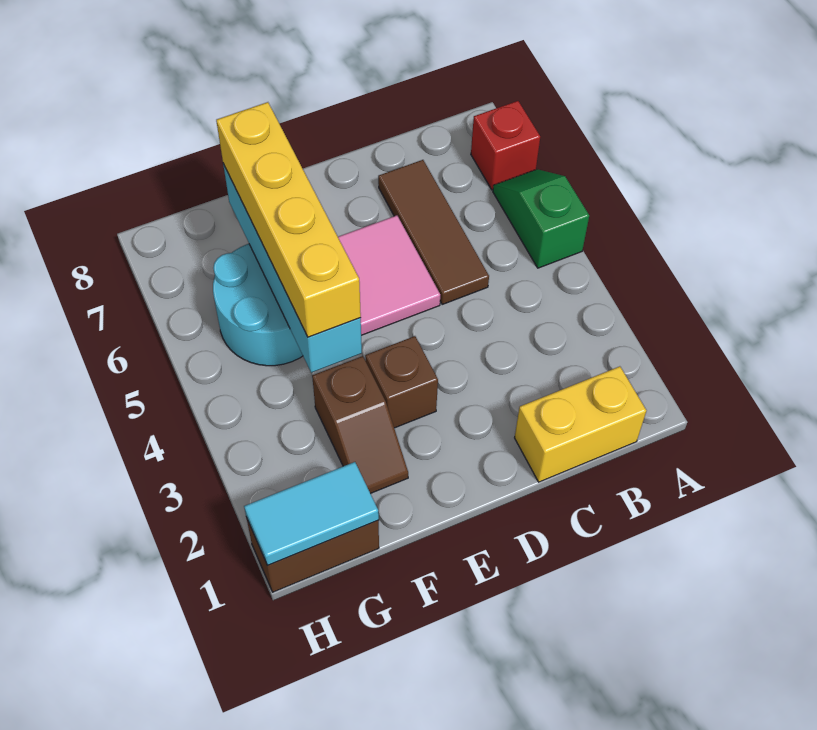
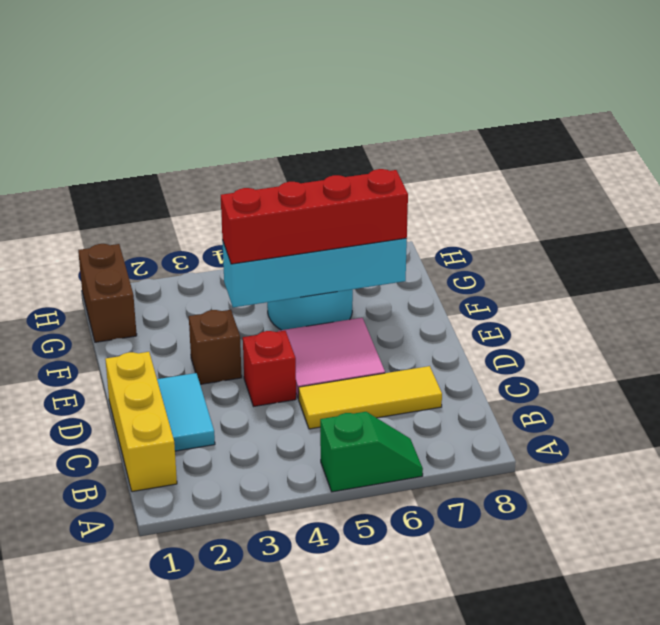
red 1x1 brick [471,101,540,190] -> red 1x1 brick moved to [243,331,296,406]
yellow 1x2 brick [515,366,646,482] -> yellow 1x3 brick [105,352,177,492]
brown 1x3 tile [378,160,489,305] -> yellow 1x3 tile [299,366,442,429]
brown 1x2 slope [312,356,408,493] -> none
yellow 1x4 brick [216,102,361,337] -> red 1x4 brick [221,169,408,264]
cyan 1x2 tile [244,462,379,565] -> cyan 1x2 tile moved to [157,373,215,451]

